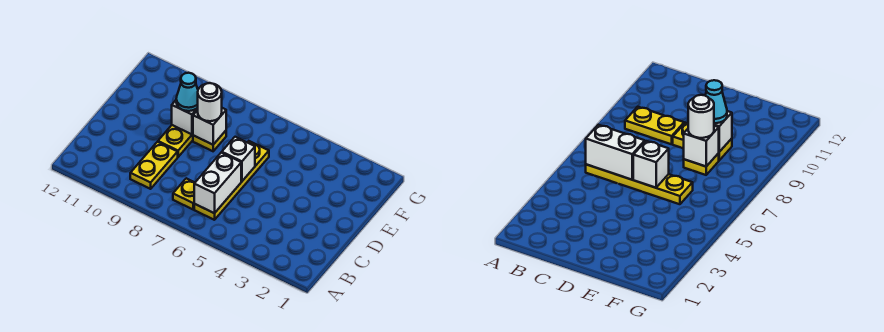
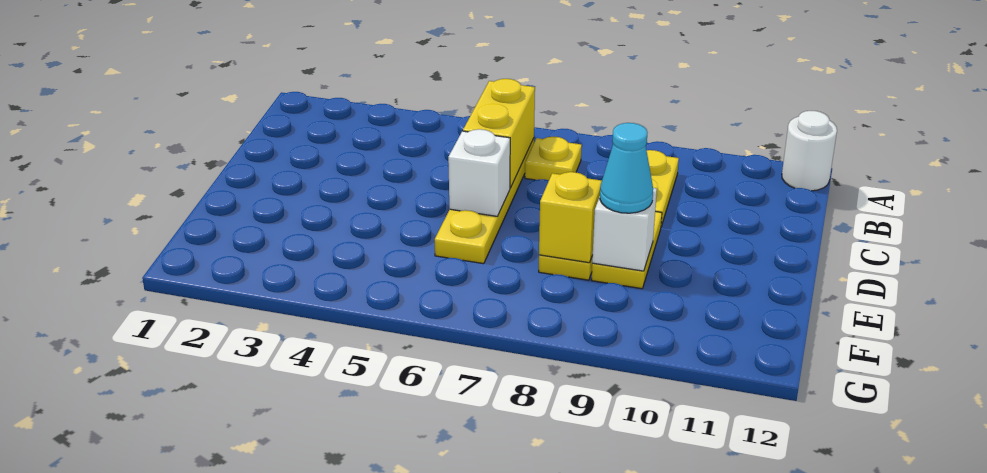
white 1x2 brick [194,152,241,213] -> yellow 1x2 brick [463,79,535,188]
white 1x1 brick [193,108,226,145] -> yellow 1x1 brick [539,172,602,263]
white 1x1 round brick [198,83,222,121] -> white 1x1 round brick moved to [782,111,837,191]

